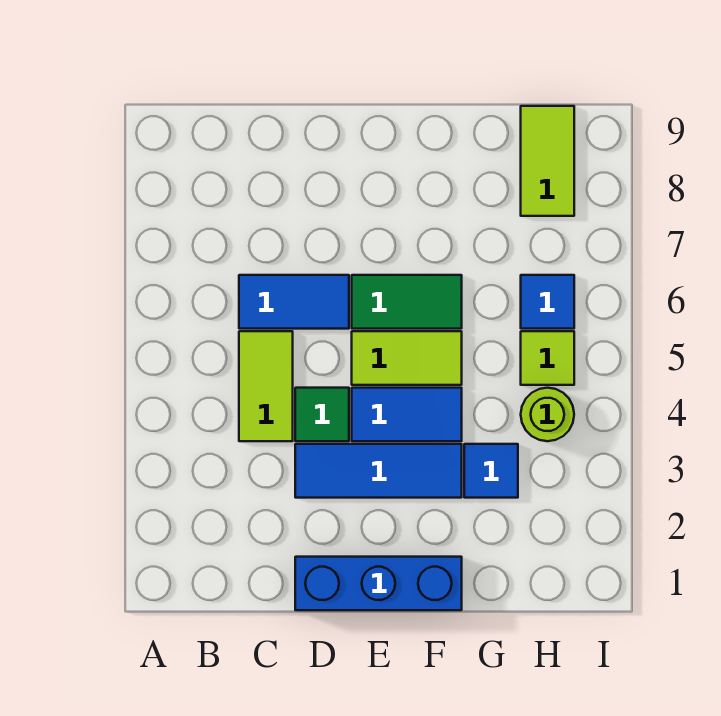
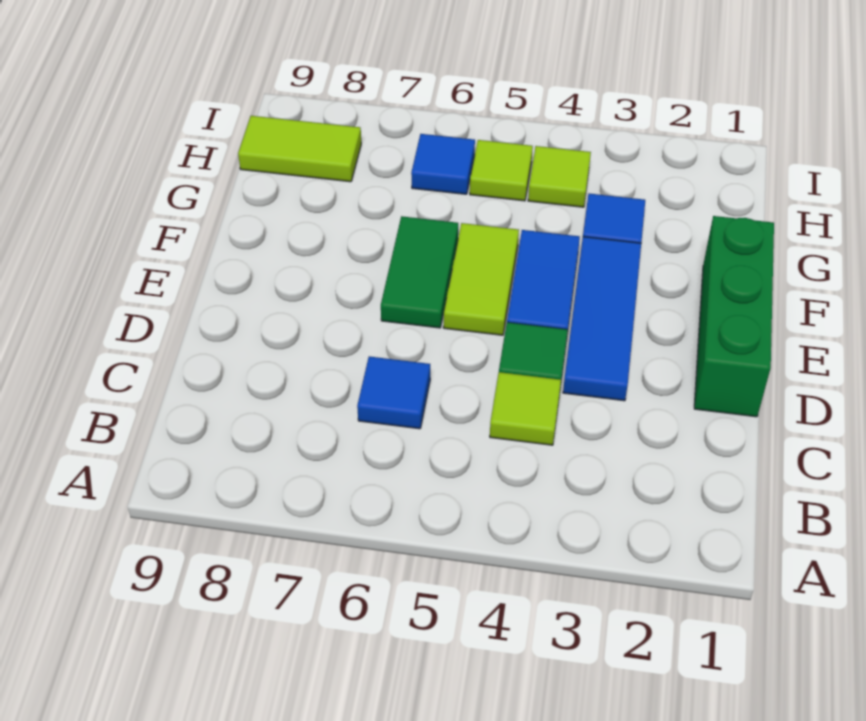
lime 1x2 tile [239,331,293,441] -> lime 1x1 tile [490,372,561,445]
blue 1x2 tile [239,275,349,329] -> blue 1x1 tile [357,356,430,429]
blue 1x3 brick [295,557,462,610] -> green 1x3 brick [694,216,774,417]
lime 1x1 round brick [521,388,574,441] -> lime 1x1 tile [528,146,591,207]

